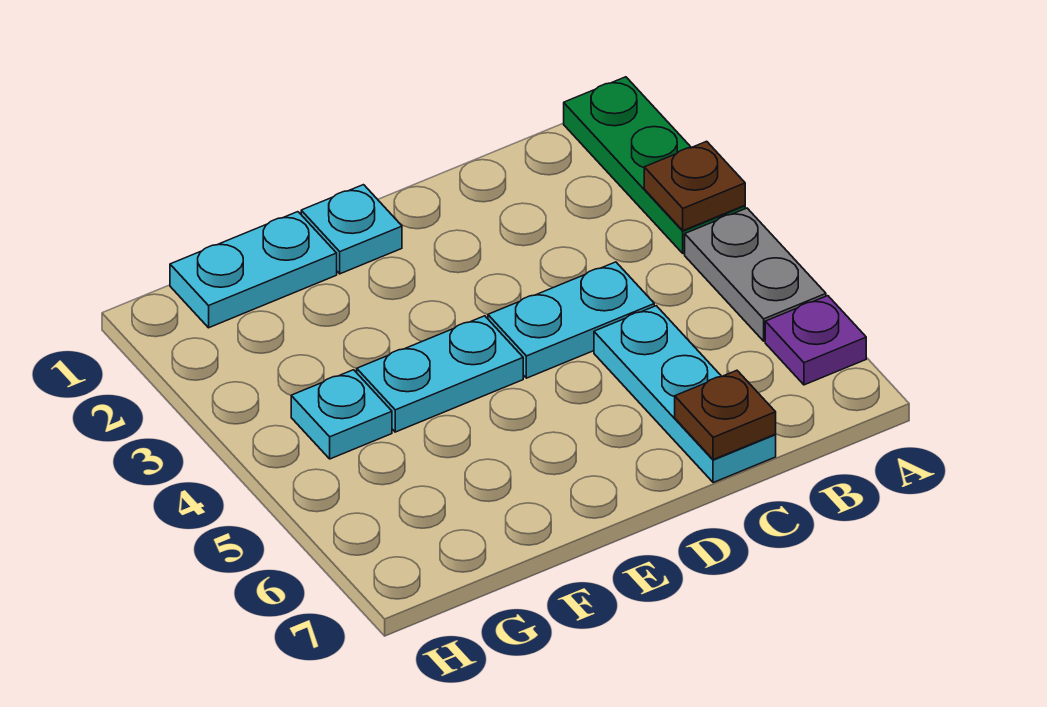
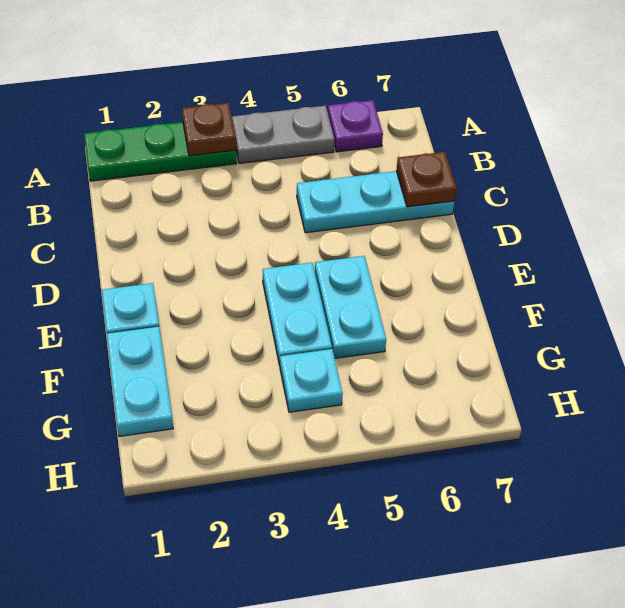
cyan 1x2 plate [488,262,654,378] -> cyan 1x2 plate moved to [315,256,386,358]

